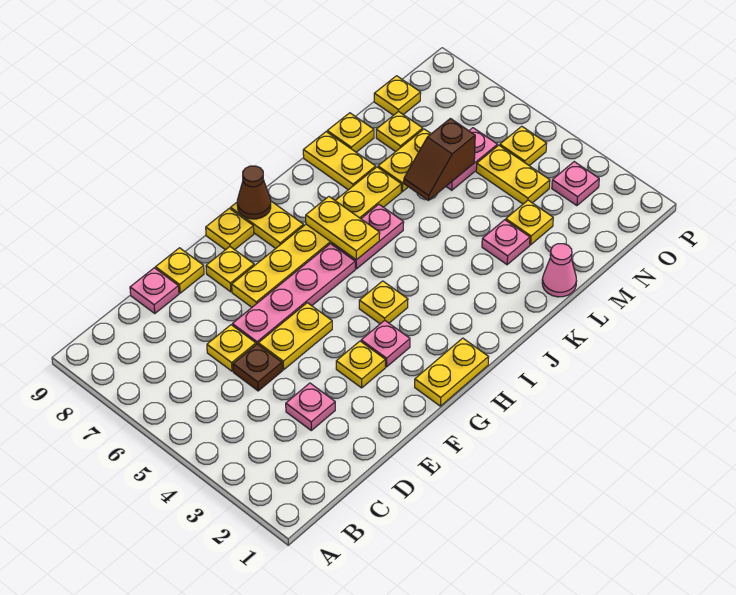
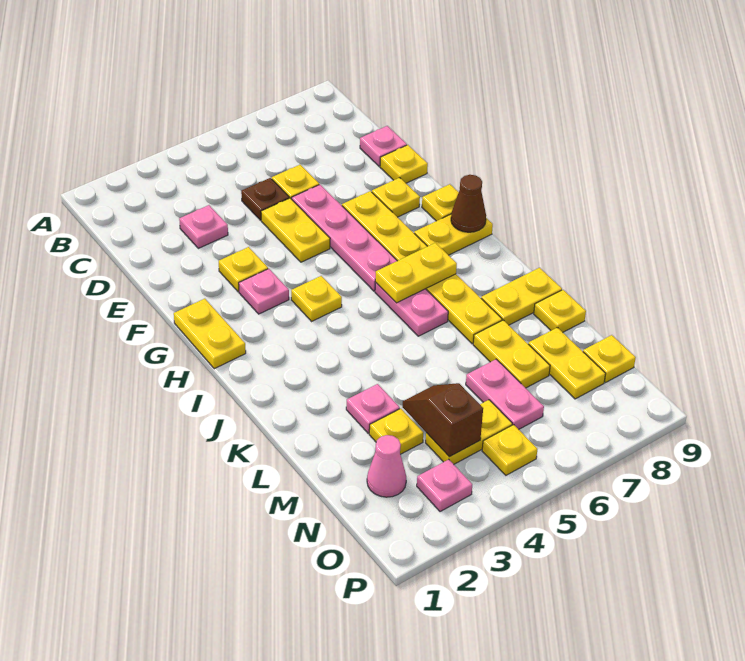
pink 1x1 cone [542,244,576,297] -> pink 1x1 cone moved to [367,435,406,497]
brown 1x2 slope [404,119,475,200] -> brown 1x2 slope moved to [403,383,483,457]
yellow 1x1 plate [376,111,423,152] -> yellow 1x2 plate [528,328,606,399]

